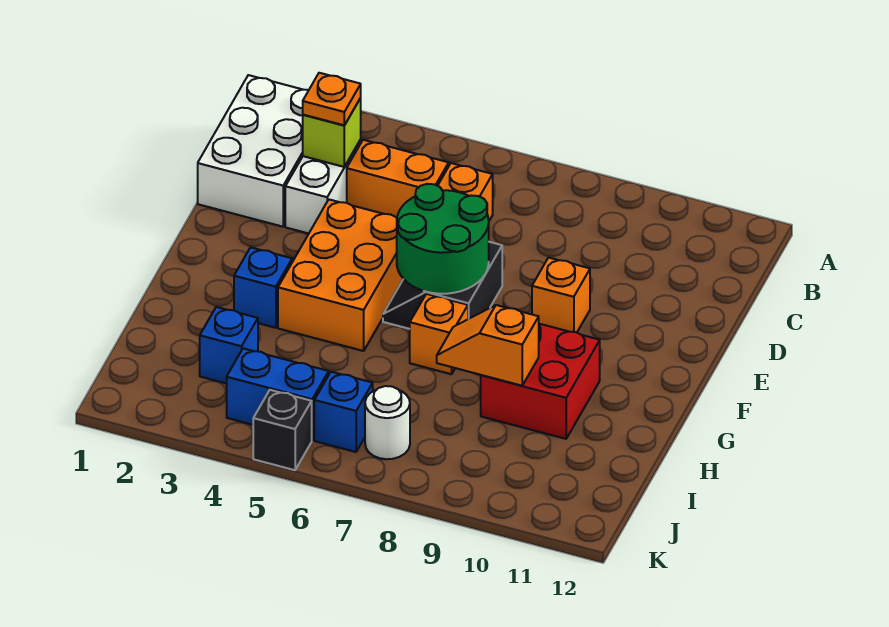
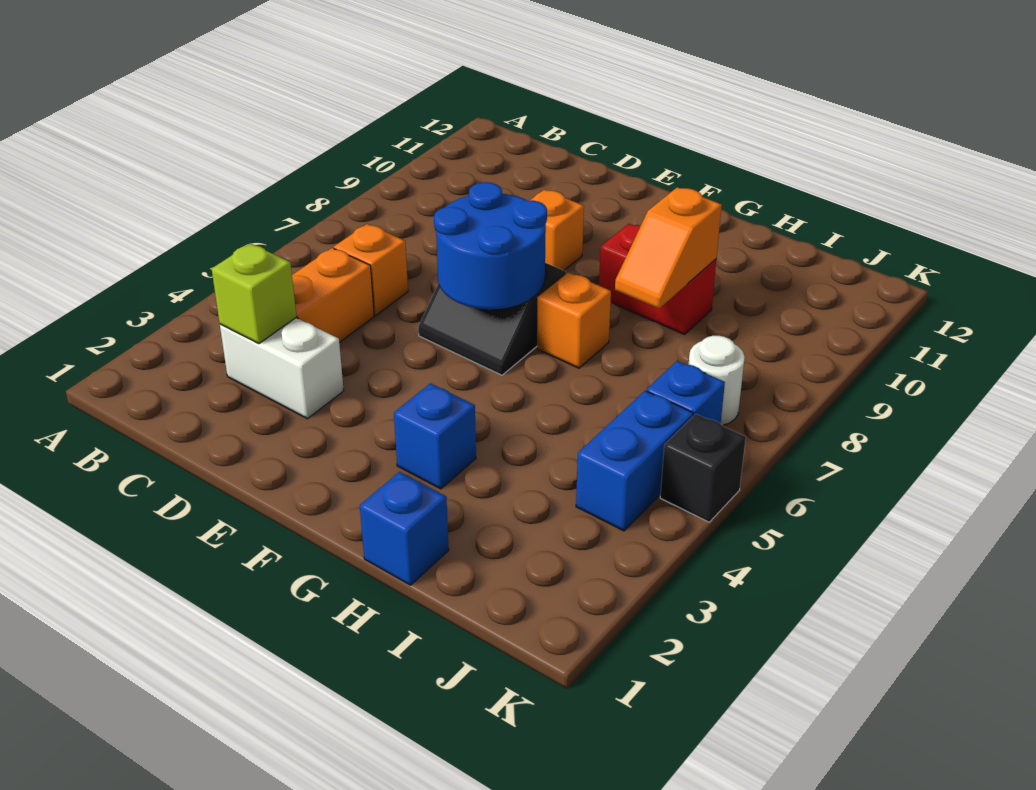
white 2x3 brick [198,75,309,227] -> none
orange 1x1 plate [303,73,361,125] -> none
orange 2x3 brick [278,200,403,351] -> none
green 2x2 round brick [397,184,489,294] -> blue 2x2 round brick [434,182,547,309]
red 2x2 brick [481,324,600,439] -> red 1x2 brick [599,224,716,335]
blue 1x1 brick [200,307,258,384] -> blue 1x1 brick moved to [360,472,449,585]

